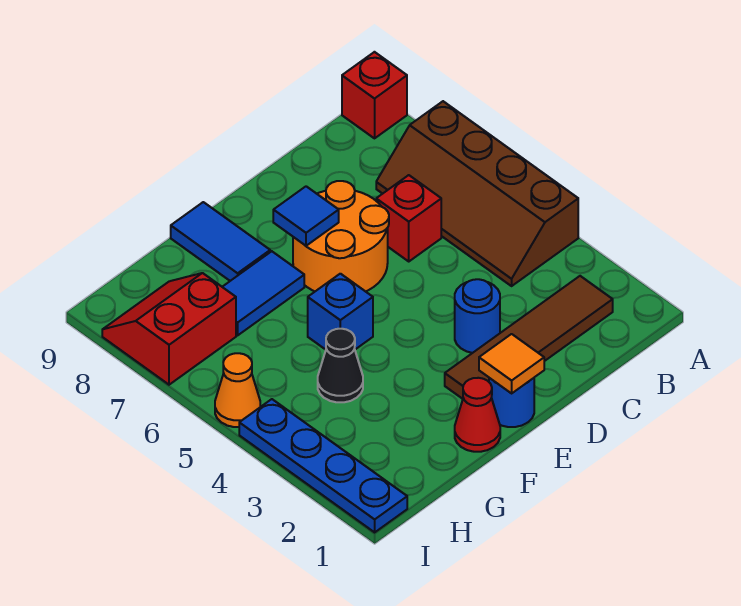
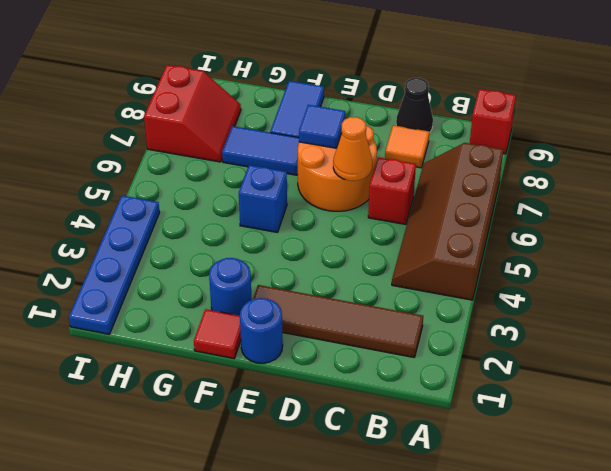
blue 1x1 round brick [455,279,500,353] -> blue 1x1 round brick moved to [209,258,252,316]
orange 1x1 tile [479,334,544,393] -> orange 1x1 tile moved to [385,125,429,168]
red 1x1 cone [455,378,500,452] -> red 1x1 tile [194,309,241,359]
black 1x1 cone [318,329,363,402] -> black 1x1 cone moved to [396,78,433,133]
red 2x2 slope [102,273,236,385] -> red 2x2 slope turned to [144,65,241,162]
orange 1x1 cone [215,353,260,427] -> orange 1x1 cone moved to [333,117,372,181]

